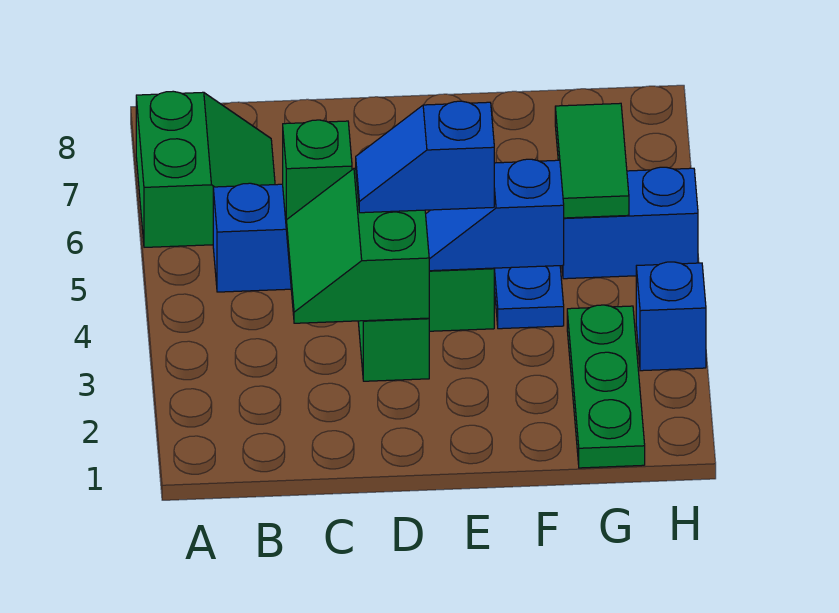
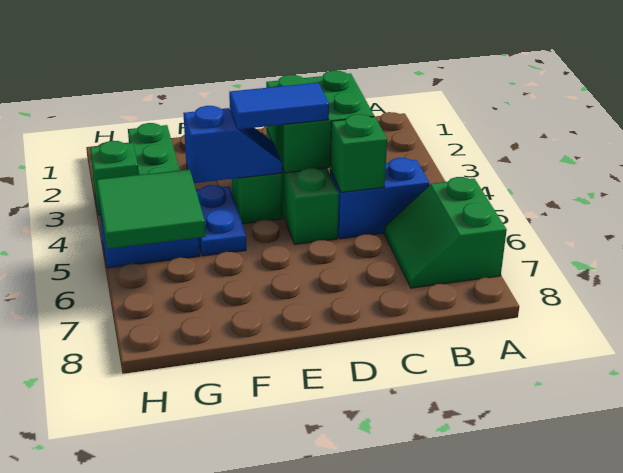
green 2x2 slope [286,168,429,323] -> green 2x2 brick [266,71,374,173]
blue 1x2 slope [356,101,494,213] -> blue 1x2 tile [229,83,329,129]
green 1x2 tile [555,103,629,218] -> green 2x2 tile [96,169,205,249]
blue 1x1 brick [636,262,706,371] -> green 1x1 brick [90,141,139,215]

